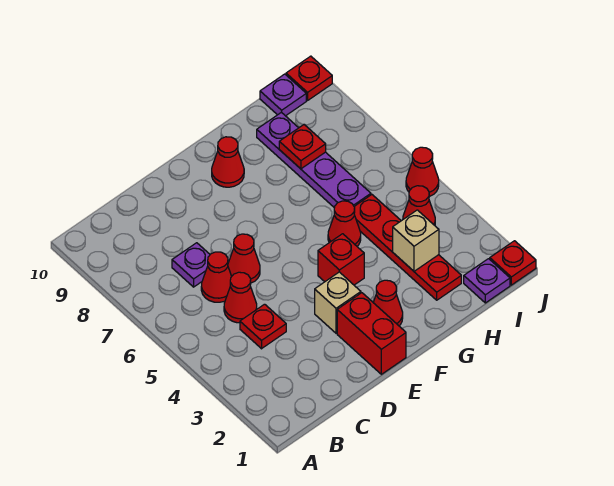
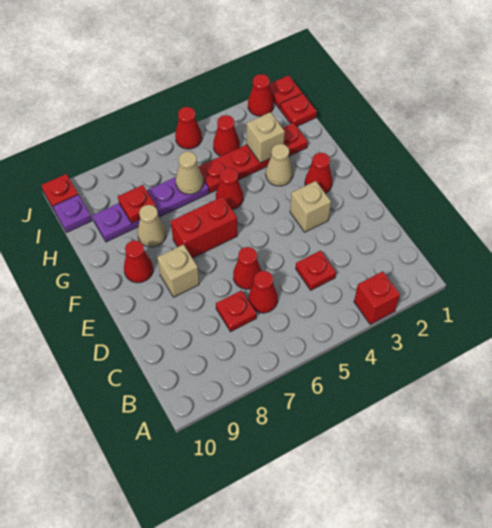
red 1x1 cone [224,272,257,323] -> red 1x1 cone moved to [248,74,274,116]
purple 1x1 plate [172,243,210,287] -> red 1x1 plate [216,290,256,332]
red 1x2 brick [337,293,406,374] -> red 1x2 brick moved to [171,196,237,258]
none -> tan 1x1 brick [157,245,199,297]
red 1x1 brick [318,234,364,285] -> red 1x1 brick moved to [354,271,400,324]
none -> tan 1x1 cone [266,144,293,186]
none -> tan 1x1 cone [138,205,166,247]
none -> tan 1x1 cone [176,151,204,194]
purple 1x1 plate [464,259,510,303] -> red 1x1 plate [280,94,317,126]

